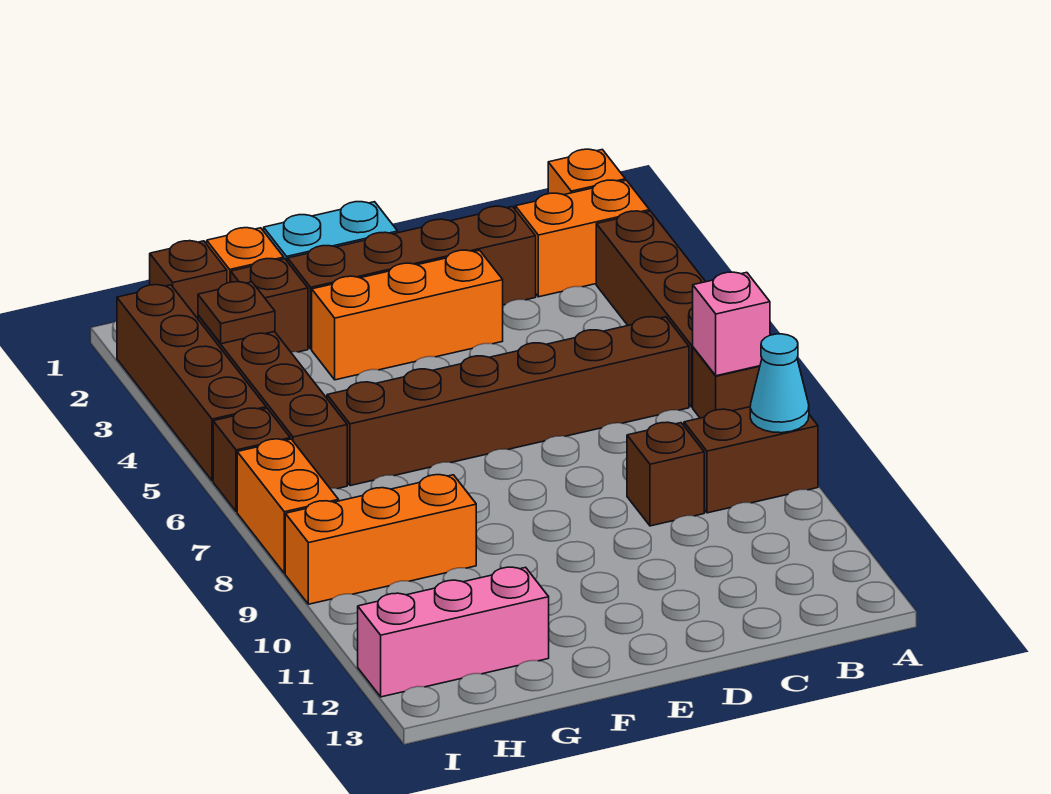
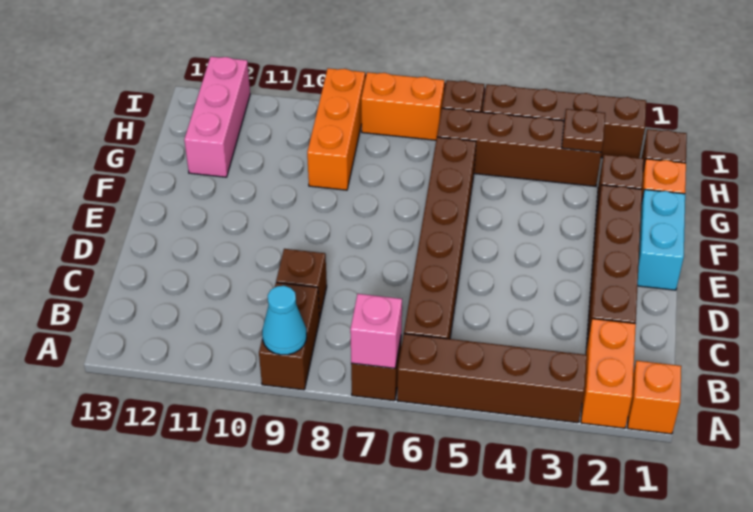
orange 1x3 brick [312,250,503,380] -> none

